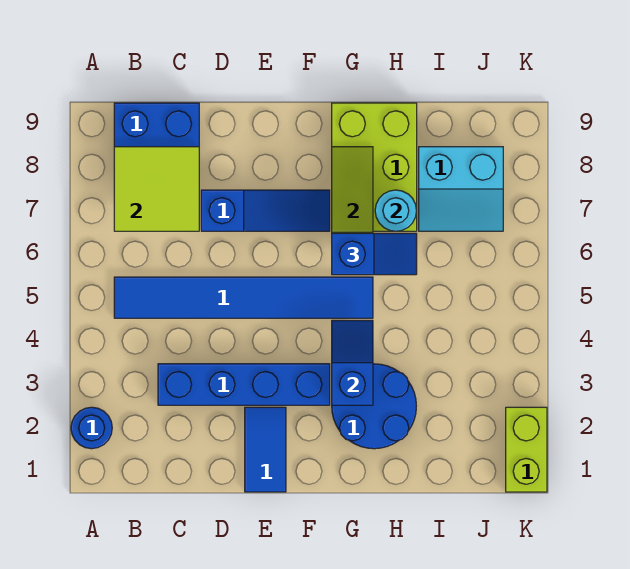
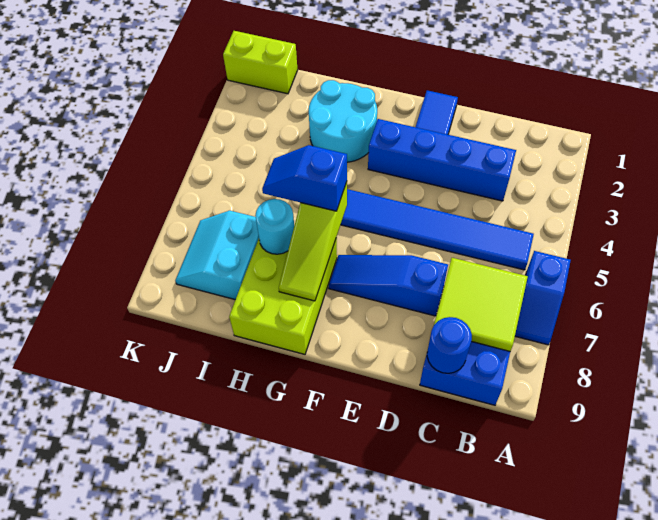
blue 1x1 round brick [71,407,112,449] -> blue 1x1 round brick moved to [427,317,472,373]
blue 2x2 round brick [332,364,416,449] -> cyan 2x2 round brick [309,80,377,162]
blue 1x2 slope [332,320,373,405] -> blue 1x2 slope moved to [515,251,571,345]
cyan 2x2 slope [419,147,503,231] -> cyan 2x2 slope turned to [175,211,259,300]
lime 1x2 brick [506,407,547,492] -> lime 1x2 brick turned to [223,31,298,94]

